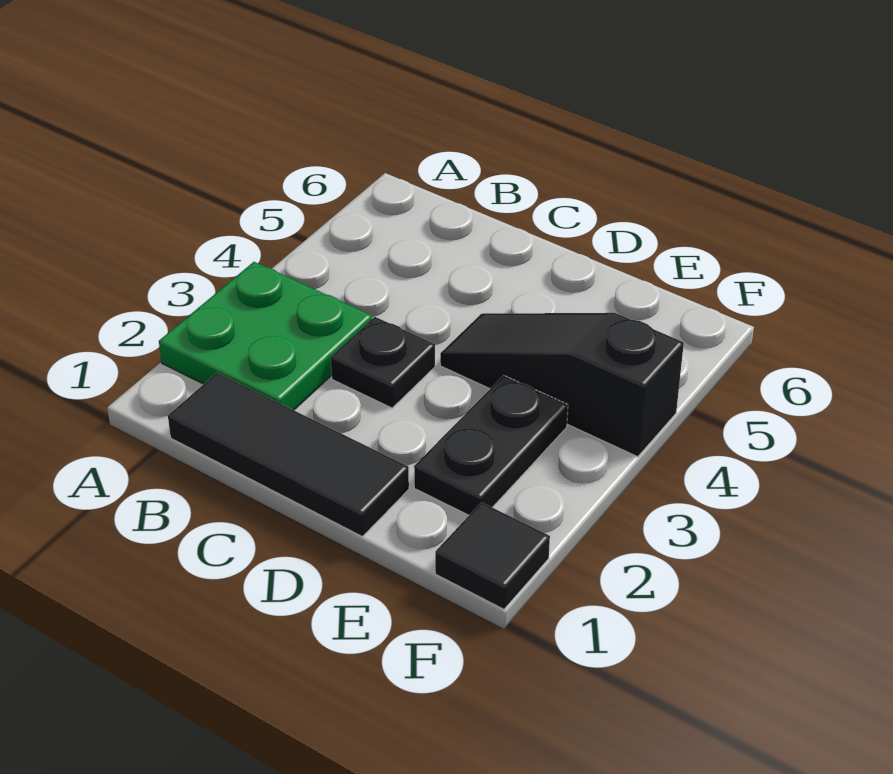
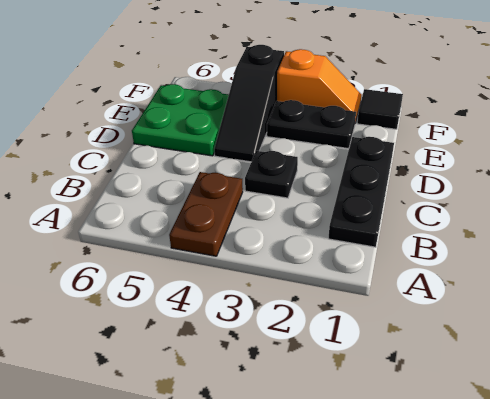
green 2x2 plate [159,262,372,410] -> green 2x2 plate moved to [132,84,229,156]
none -> brown 1x2 plate [169,172,243,256]
black 1x3 tile [168,373,409,536] -> black 1x3 plate [328,137,394,247]
none -> orange 1x2 slope [277,49,362,122]

